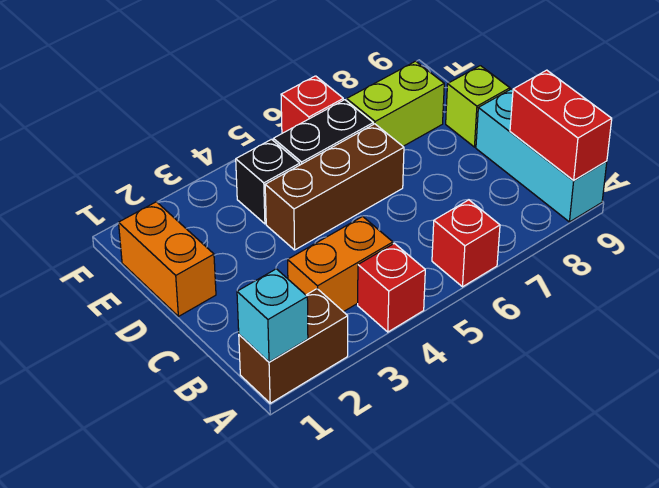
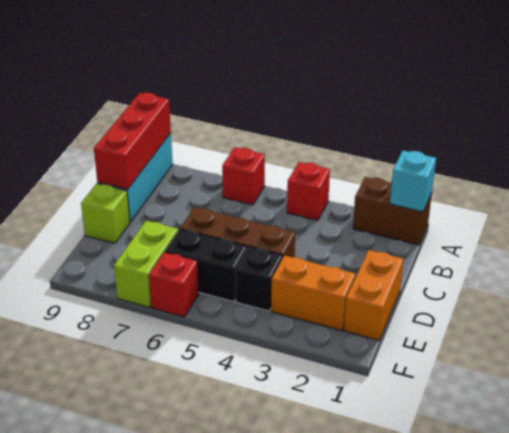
red 1x2 brick [510,70,612,181] -> red 1x3 brick [94,93,171,189]
orange 1x2 brick [288,217,393,312] -> orange 1x2 brick moved to [271,256,355,331]
lime 1x2 brick [347,61,444,146] -> lime 1x2 brick turned to [114,221,178,307]

